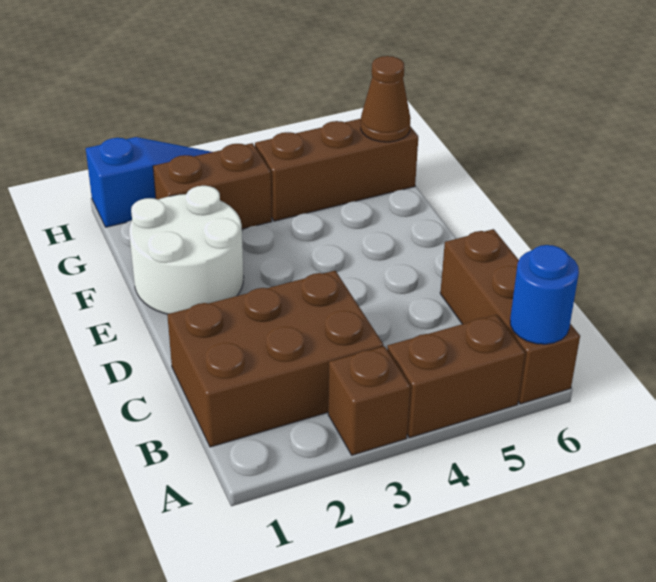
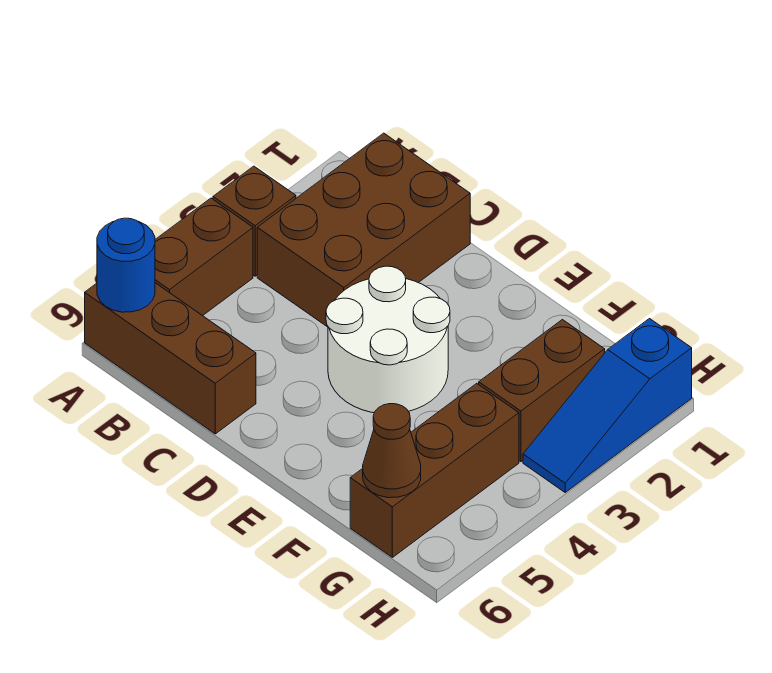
white 2x2 round brick [129,186,244,314] -> white 2x2 round brick moved to [326,266,450,413]

